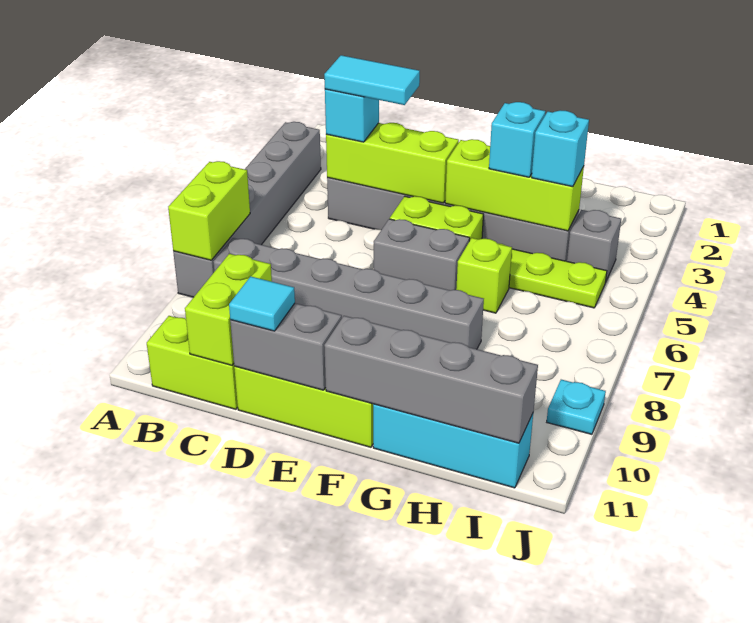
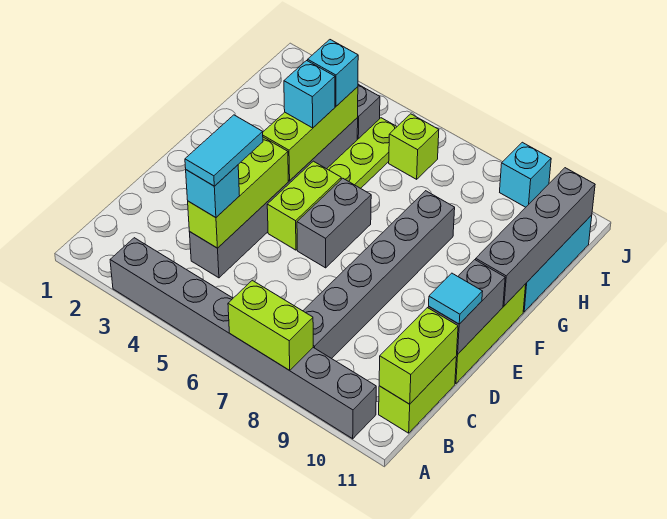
grey 1x6 brick [173,122,321,297] -> grey 1x8 brick [110,238,376,439]
lime 1x2 brick [185,254,272,365] -> lime 1x2 brick turned to [379,308,458,404]
lime 1x1 brick [456,238,512,313] -> lime 1x1 brick moved to [389,114,439,179]
cyan 1x1 plate [547,380,606,434] -> cyan 1x1 brick [500,142,551,207]

